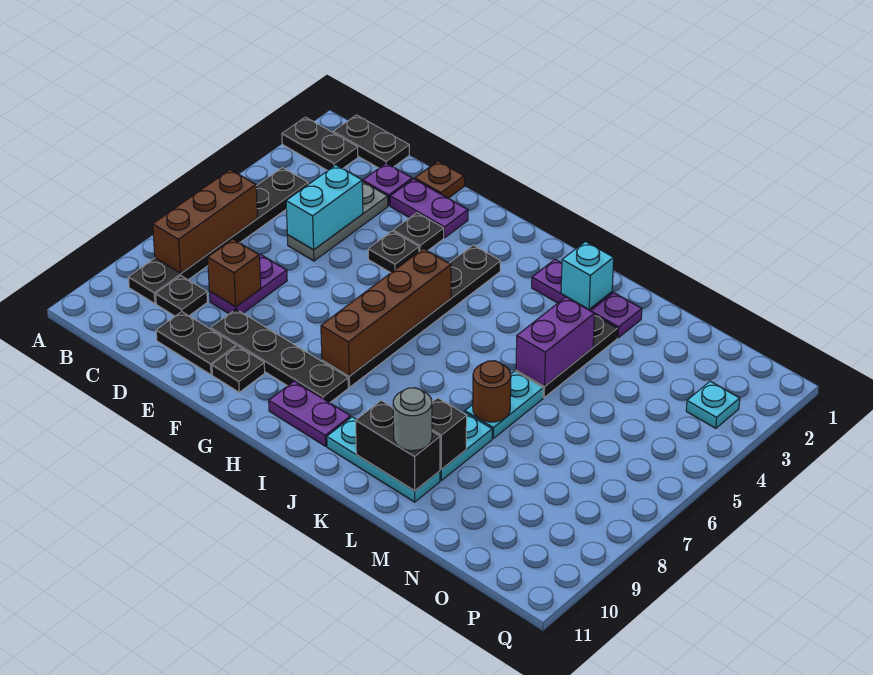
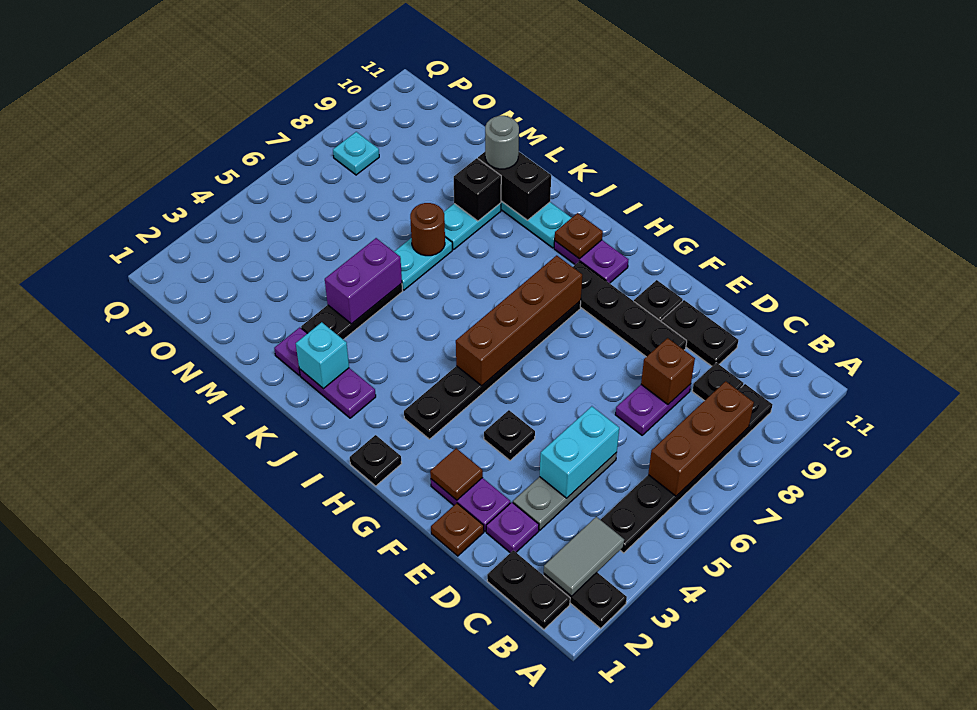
none -> grey 1x2 tile [544,517,624,596]
none -> brown 1x1 tile [430,448,483,500]
black 1x1 plate [393,213,444,251] -> black 1x1 plate moved to [350,435,402,486]
none -> brown 1x1 plate [555,213,603,259]
cyan 1x1 plate [686,381,740,428] -> cyan 1x1 plate moved to [333,132,379,175]

